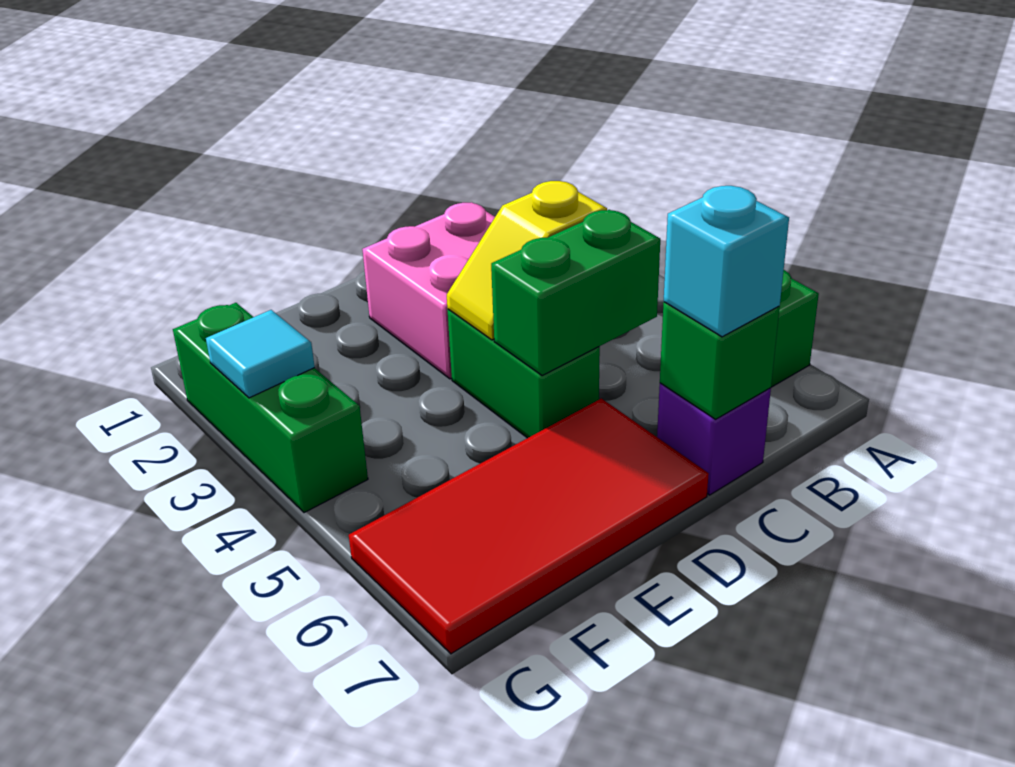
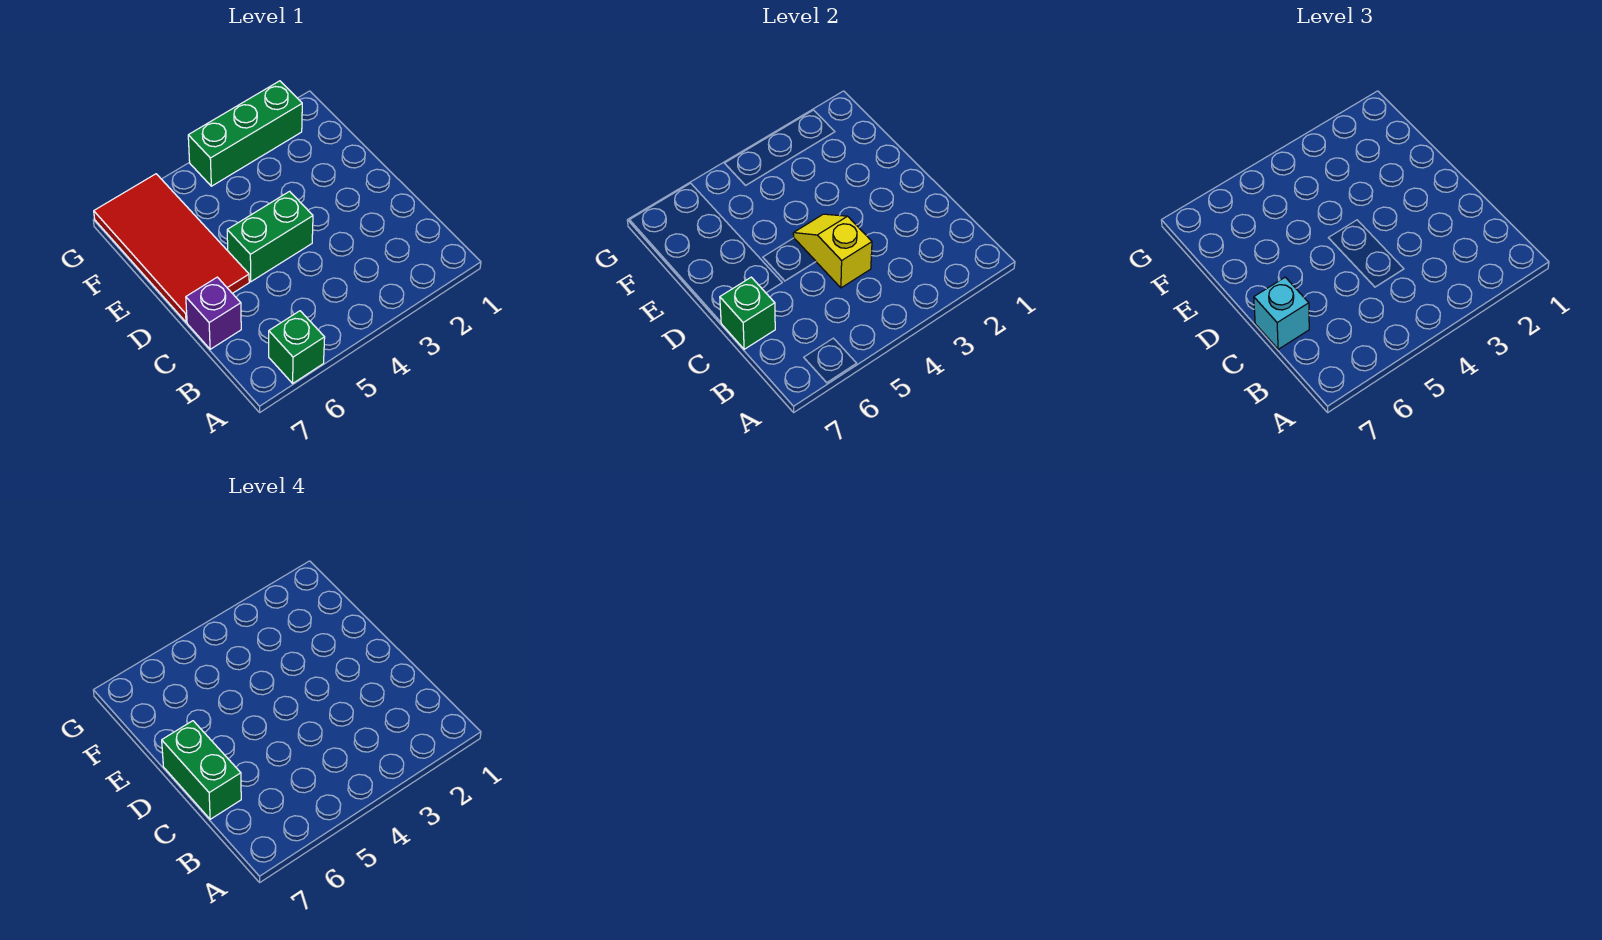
pink 2x2 brick [362,202,495,379] -> none
green 1x2 brick [491,210,660,376] -> green 1x2 brick moved to [162,721,241,819]
cyan 1x1 tile [206,310,315,398] -> none

